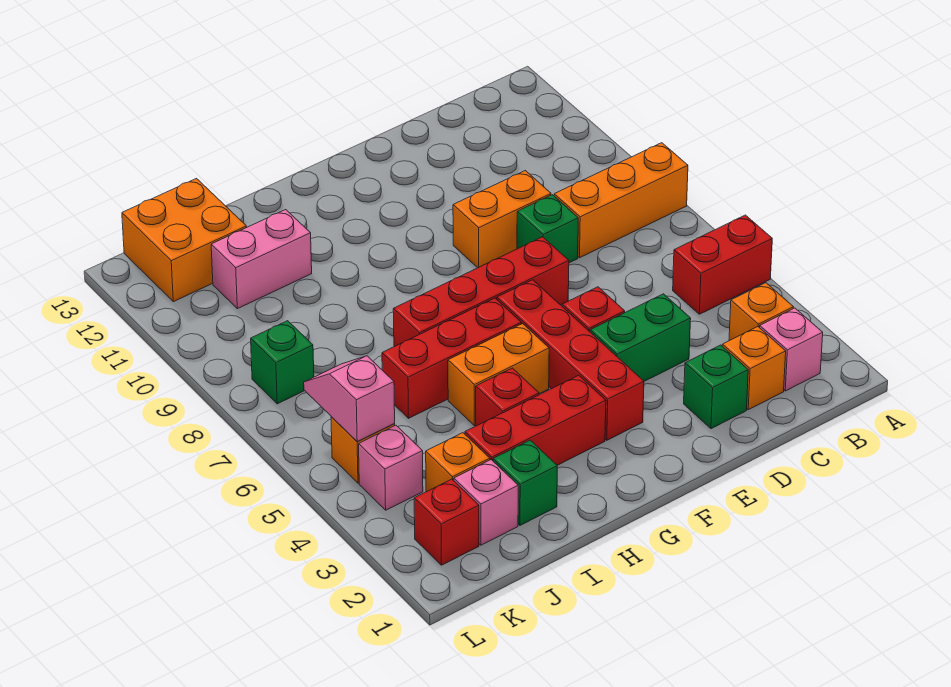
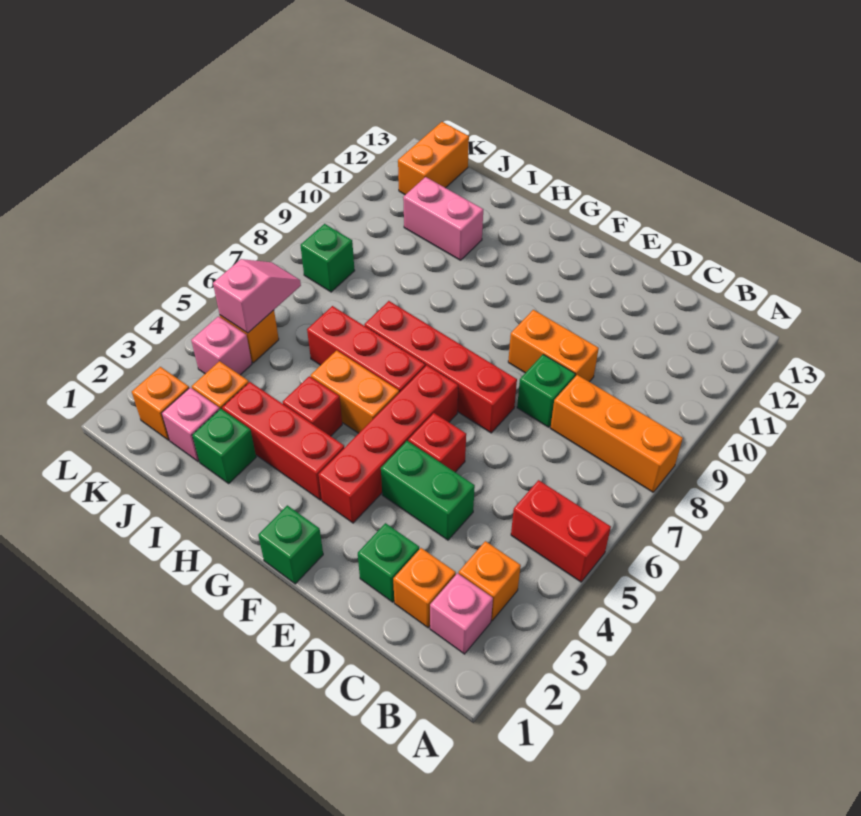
none -> green 1x1 brick [258,505,323,584]
orange 2x2 brick [122,179,247,302] -> orange 1x2 brick [398,122,469,195]
red 1x1 brick [414,479,479,565] -> orange 1x1 brick [132,367,189,440]

